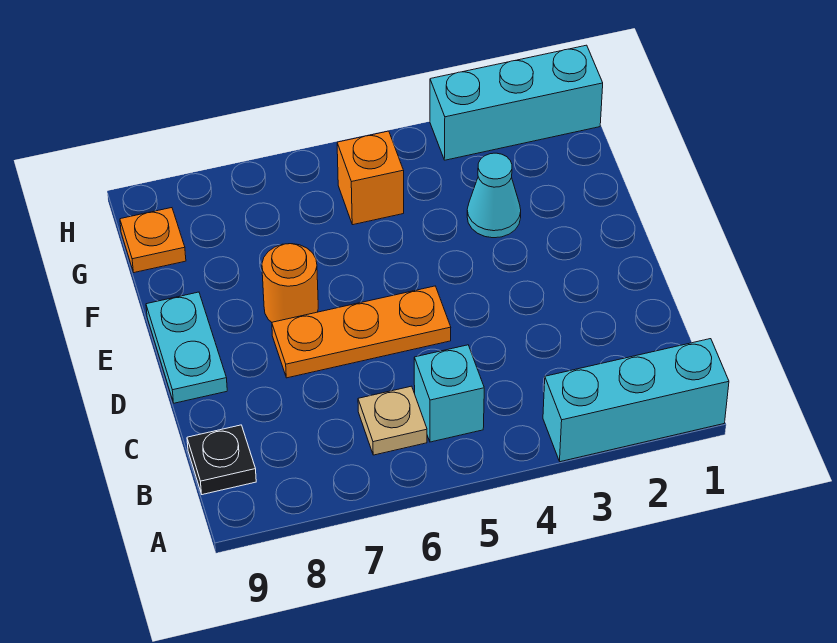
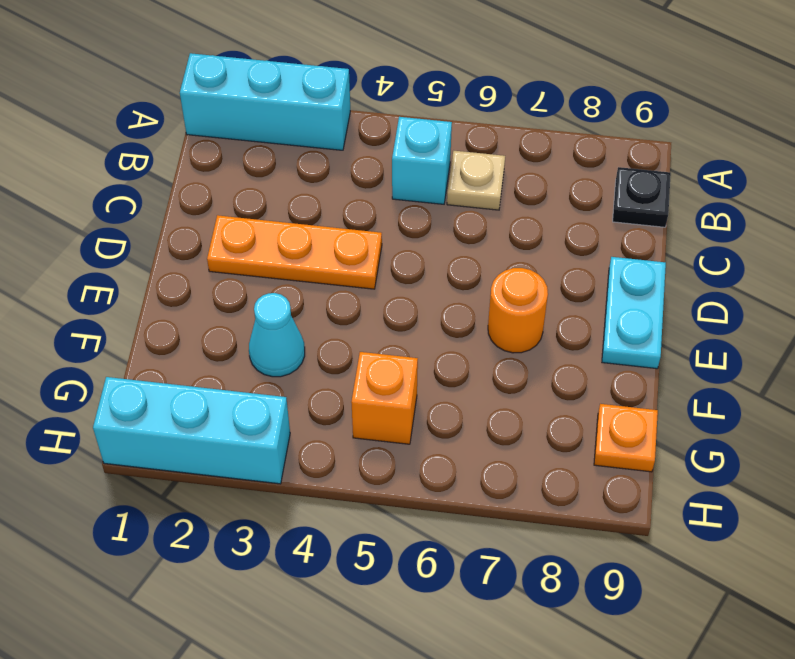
orange 1x3 plate [272,286,451,378] -> orange 1x3 plate moved to [207,215,382,289]

